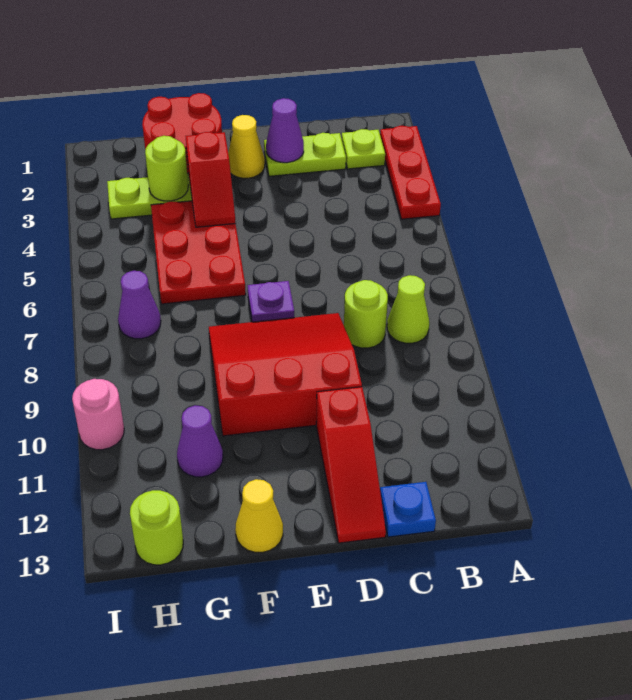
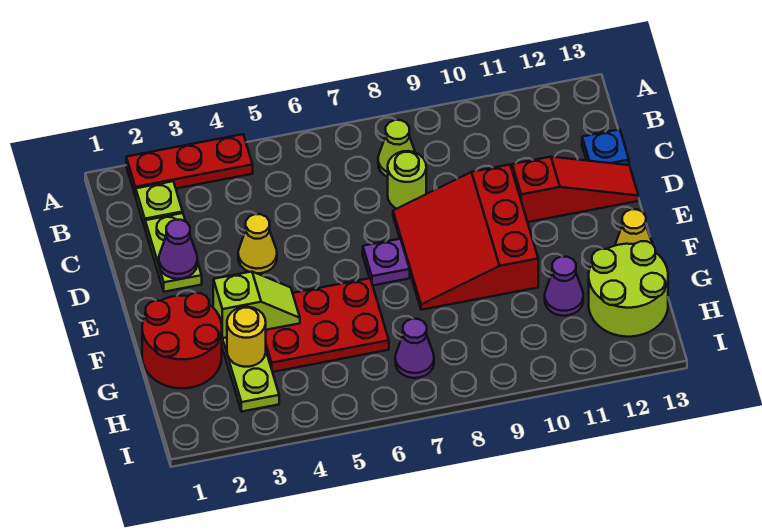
yellow 1x1 cone [228,115,265,178] -> yellow 1x1 cone moved to [238,214,277,273]
red 1x2 slope [186,132,236,227] -> lime 1x2 slope [213,272,300,338]
lime 1x1 round brick [145,136,188,201] -> yellow 1x1 round brick [227,307,266,367]
lime 1x1 round brick [130,490,183,565] -> lime 2x2 round brick [589,241,668,337]
pink 1x1 round brick [72,379,124,450] -> none

